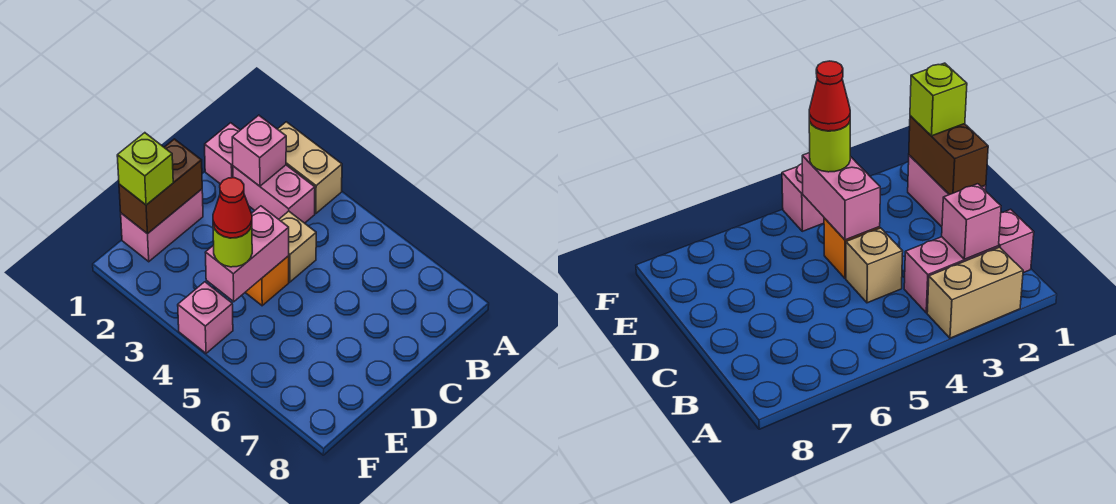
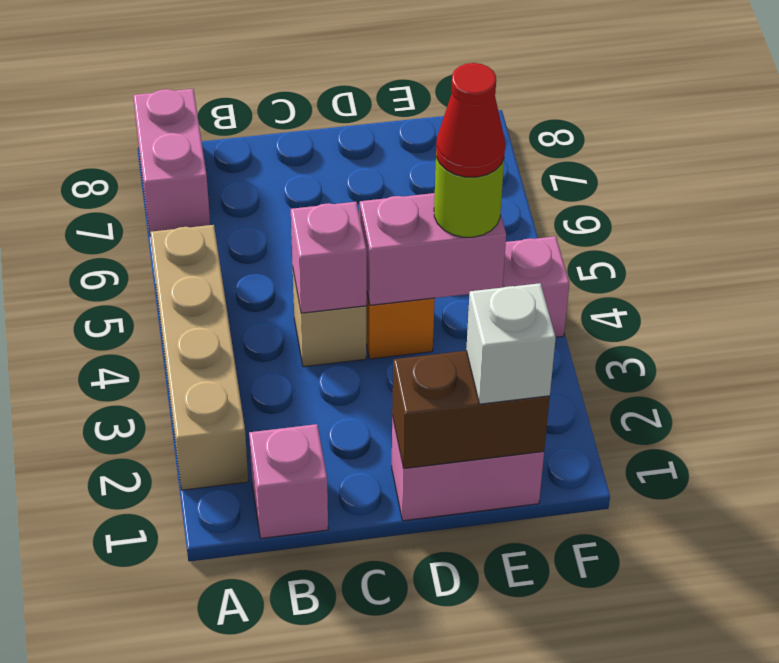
tan 1x2 brick [278,122,342,213] -> tan 1x4 brick [150,225,248,490]
pink 1x2 brick [233,165,315,223] -> pink 1x2 brick moved to [133,89,210,236]
pink 1x1 brick [232,115,286,186] -> pink 1x1 brick moved to [291,202,367,313]
lime 1x1 brick [117,133,173,205] -> white 1x1 brick [466,283,556,404]

